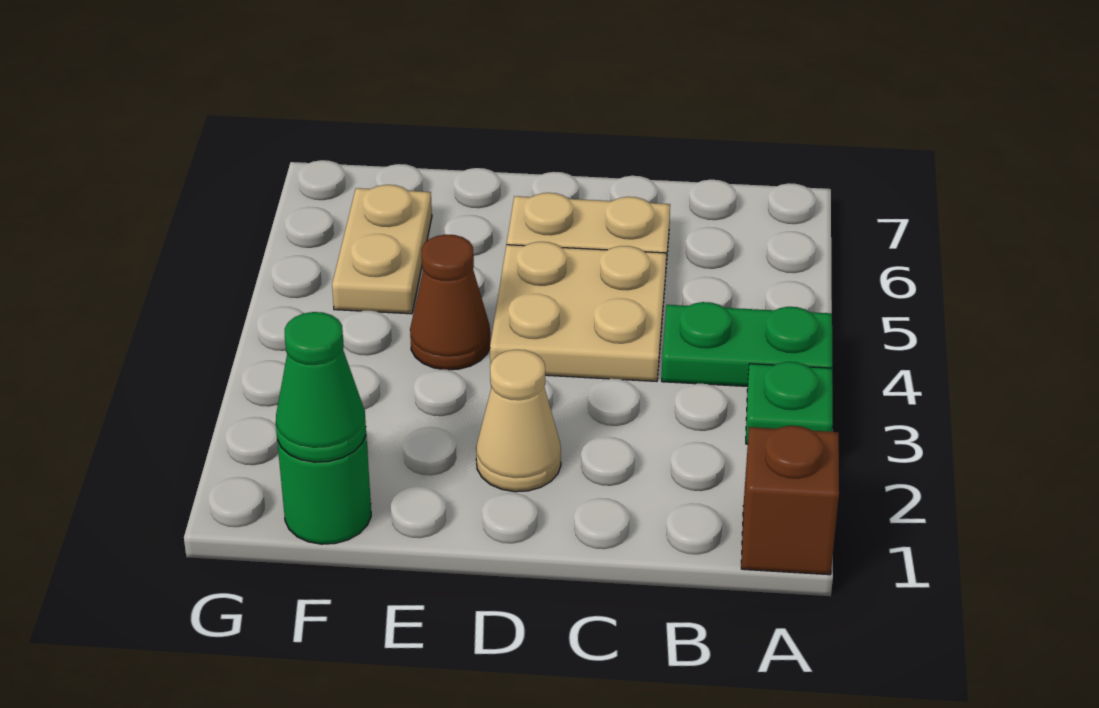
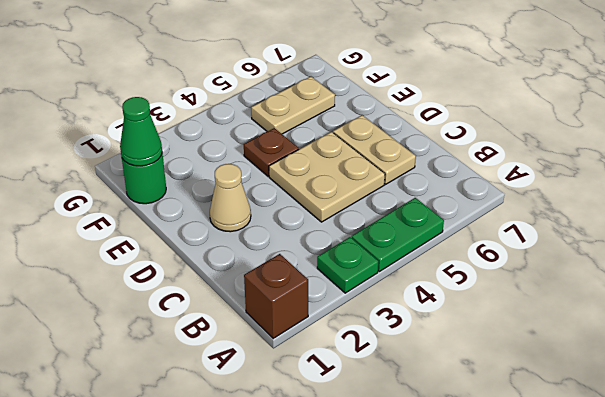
green 1x2 plate [662,302,832,386] -> green 1x2 plate turned to [352,198,444,272]
brown 1x1 cone [410,235,490,370] -> brown 1x1 plate [244,128,299,176]

